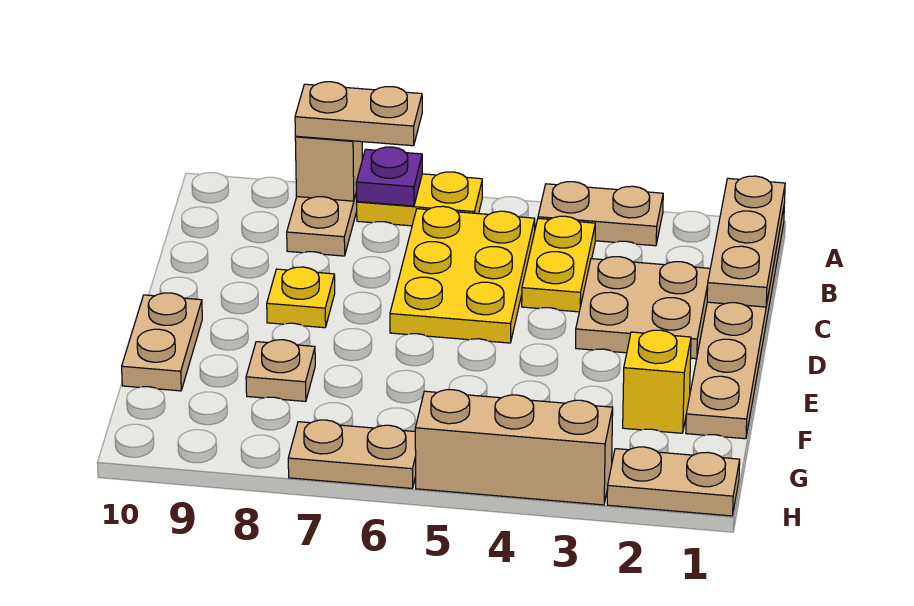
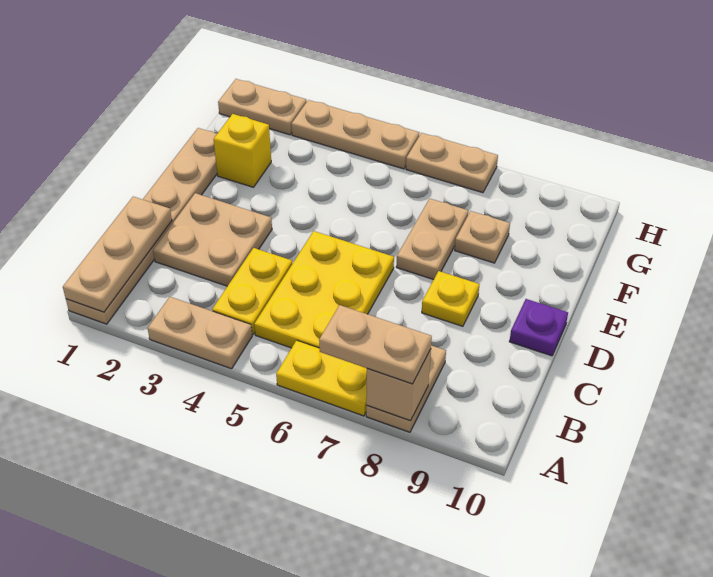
purple 1x1 plate [356,147,422,206] -> purple 1x1 plate moved to [509,299,568,356]
tan 1x2 plate [122,293,202,391] -> tan 1x2 plate moved to [396,199,468,280]
tan 1x3 brick [415,390,613,505] -> tan 1x3 plate [292,100,419,169]

